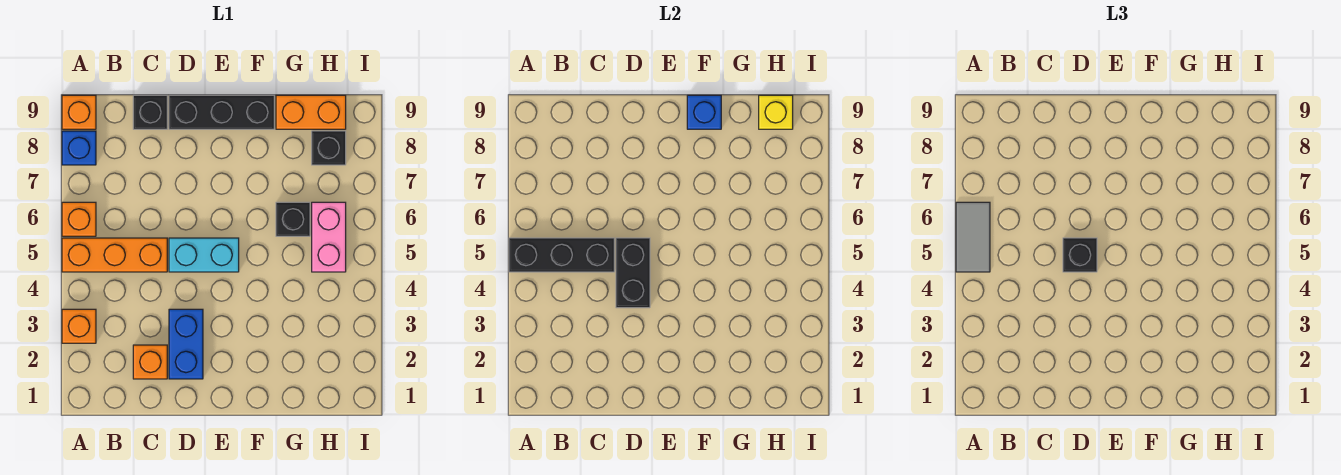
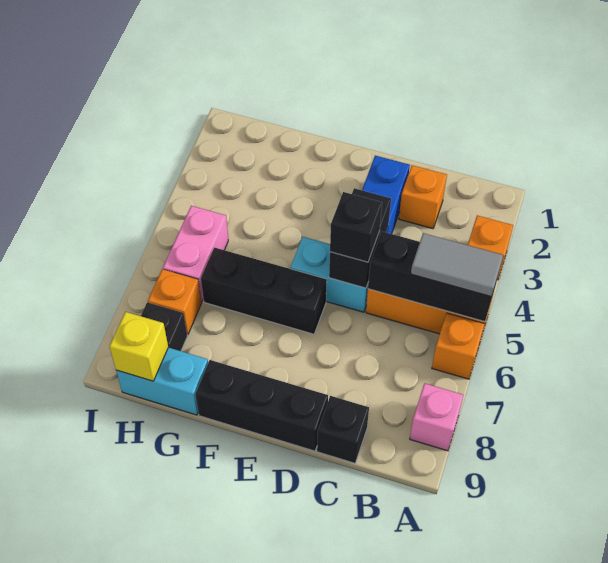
grey 1x2 tile [956,202,990,272] -> grey 1x2 tile turned to [411,233,503,296]
blue 1x1 brick [62,131,96,165] -> pink 1x1 brick [410,383,463,451]
orange 1x1 brick [62,95,96,129] -> orange 1x1 brick moved to [148,269,201,335]
blue 1x1 brick [687,95,721,129] -> none
black 1x1 brick [276,202,310,236] -> black 1x3 brick [201,247,327,334]
orange 1x2 brick [276,95,346,129] -> cyan 1x2 brick [116,348,208,415]

